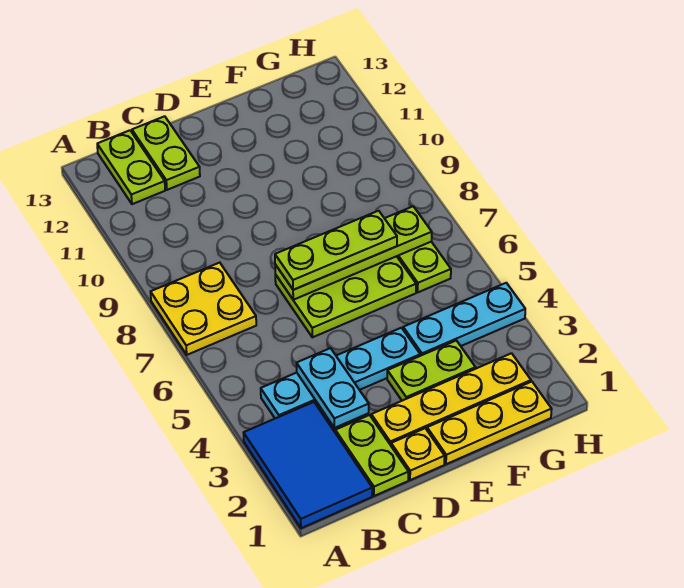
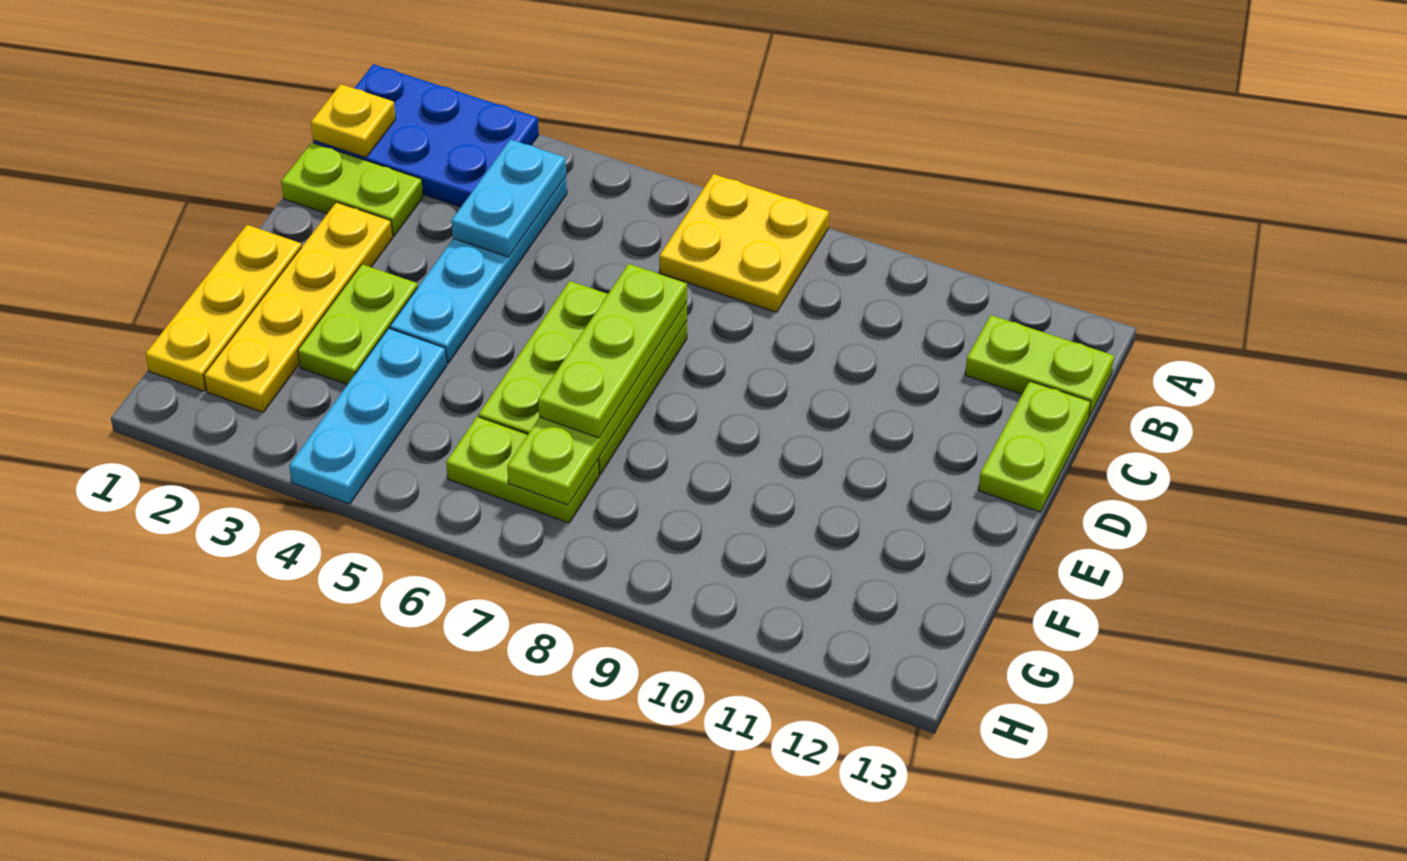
blue 2x3 tile [244,402,372,528] -> blue 2x3 plate [313,64,539,207]
cyan 1x2 plate [296,348,369,428] -> cyan 1x2 plate turned to [451,139,566,257]
lime 1x2 plate [132,116,200,190] -> lime 1x2 plate turned to [978,381,1091,512]
yellow 1x1 plate [391,428,445,480] -> yellow 1x1 plate moved to [311,84,396,157]

